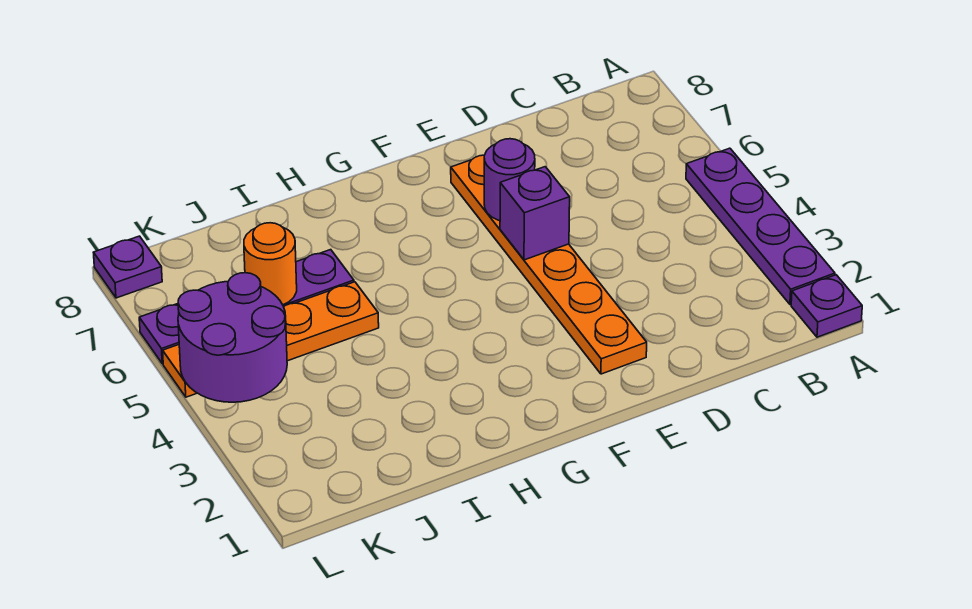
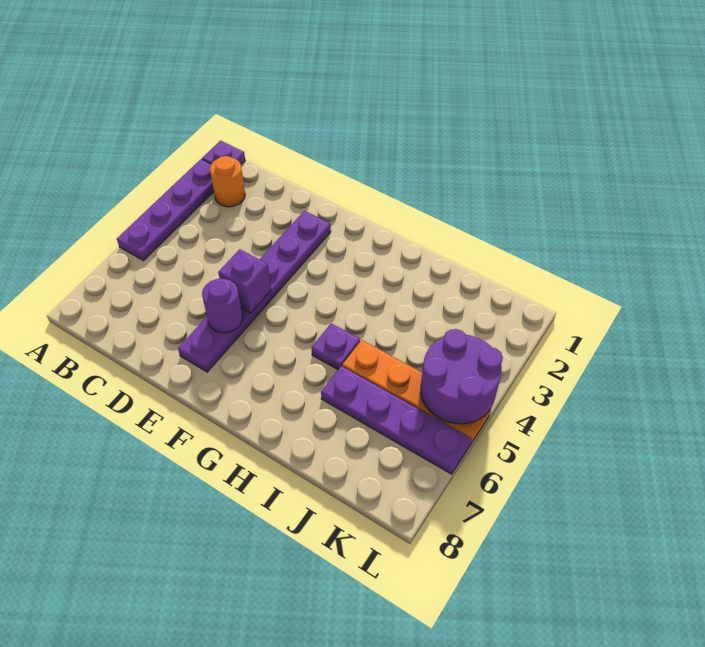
orange 1x6 plate [451,155,647,374] -> purple 1x6 plate [178,211,331,372]
orange 1x1 round brick [244,223,297,305] -> orange 1x1 round brick moved to [210,156,245,207]
purple 1x1 plate [93,236,162,298] -> purple 1x1 plate moved to [311,323,360,369]

